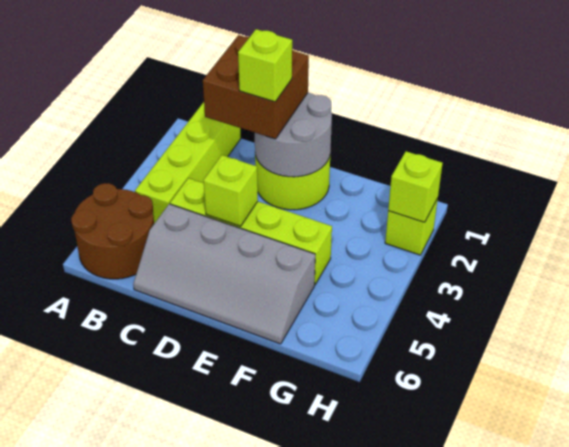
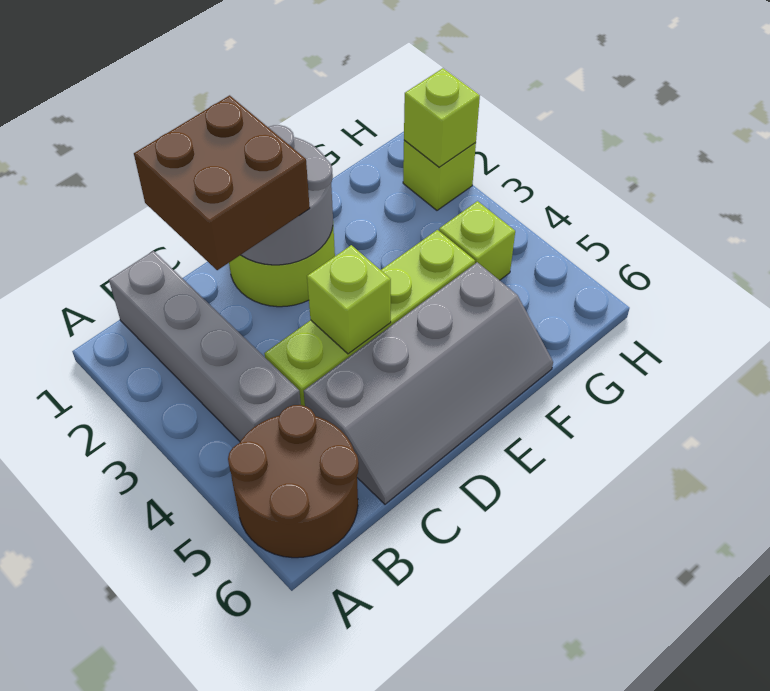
lime 1x4 brick [135,102,241,223] -> grey 1x4 brick [109,251,301,441]
lime 1x1 brick [238,29,292,102] -> lime 1x1 brick moved to [439,201,515,280]

